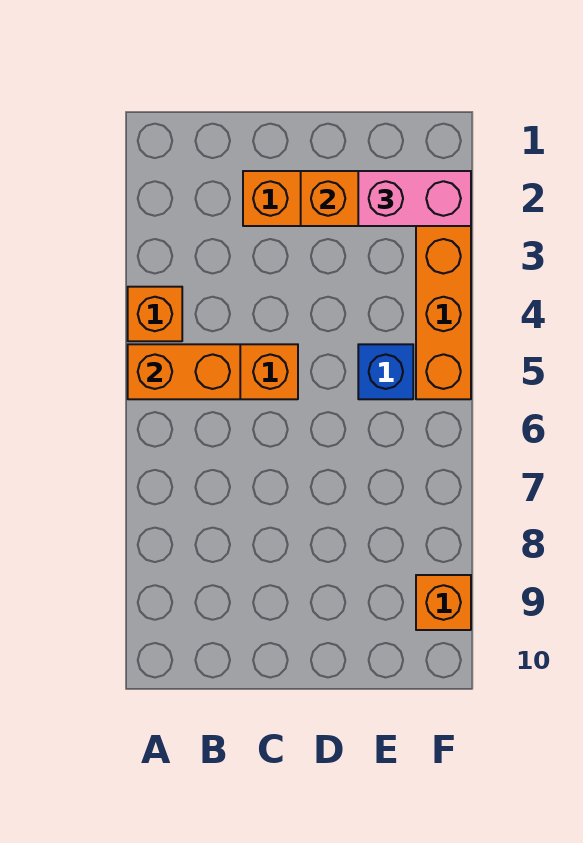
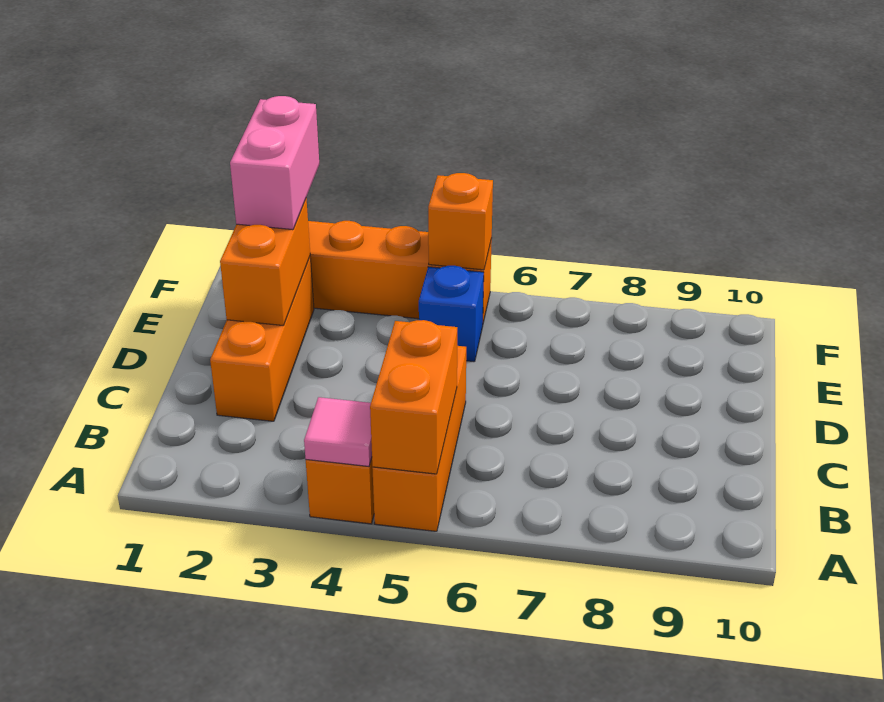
none -> pink 1x1 tile [304,397,372,466]
orange 1x1 brick [416,575,471,630] -> orange 1x1 brick moved to [428,173,493,270]

